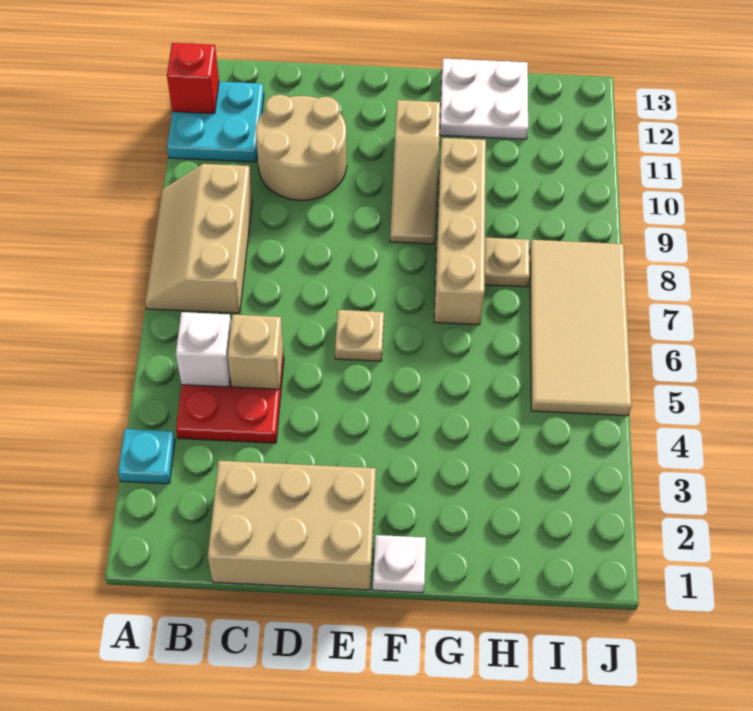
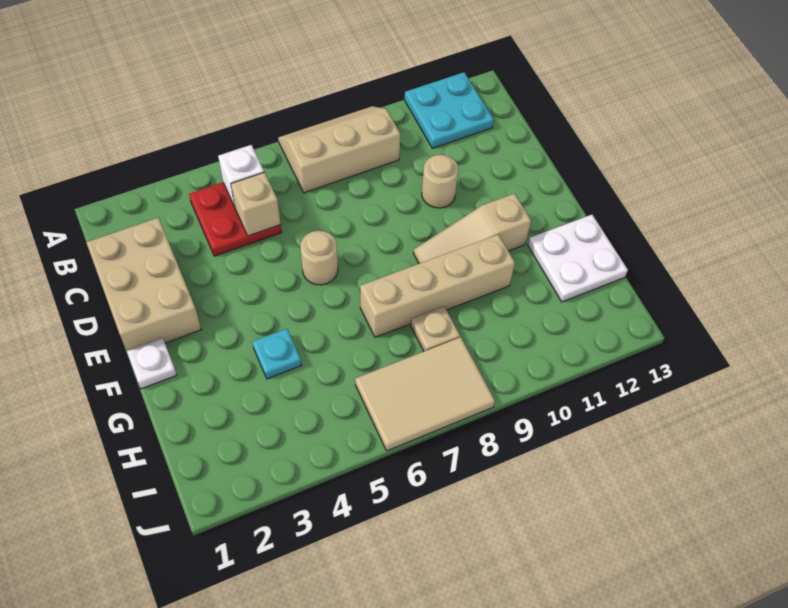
cyan 1x1 plate [118,429,175,484] -> cyan 1x1 plate moved to [252,329,302,379]
red 1x1 brick [167,43,219,114] -> none
tan 2x2 round brick [256,94,347,200] -> tan 1x1 round brick [422,155,458,208]
tan 1x1 plate [335,310,384,361] -> tan 1x1 round brick [300,231,338,285]
tan 2x4 tile [530,240,632,416] -> tan 2x3 tile [355,337,495,451]

